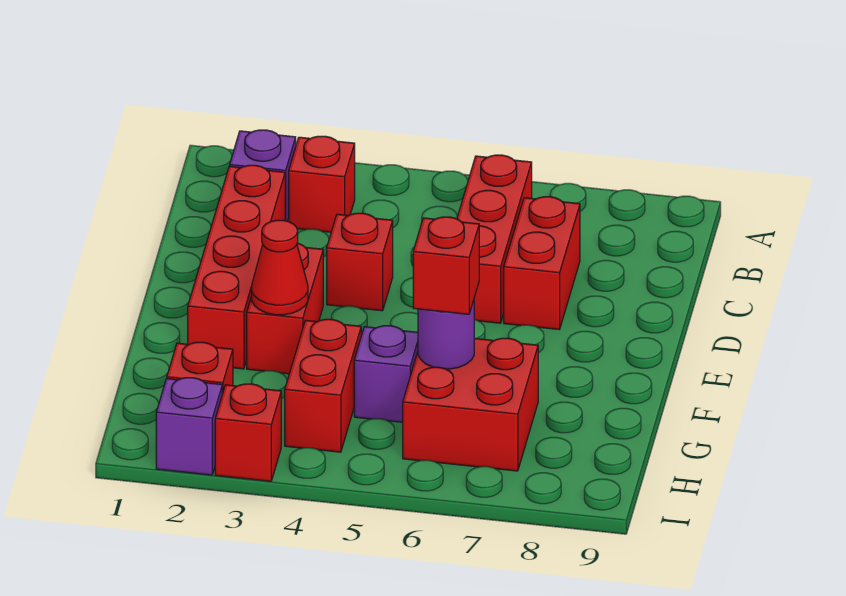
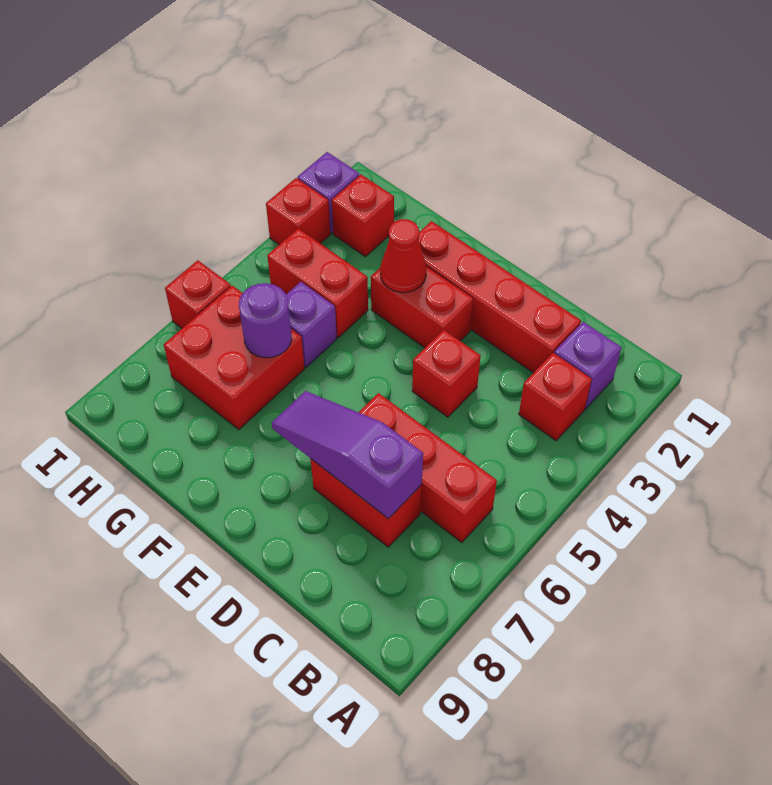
none -> purple 1x3 slope [272,391,423,519]
red 1x1 brick [413,217,479,314] -> red 1x1 brick moved to [165,260,231,328]

